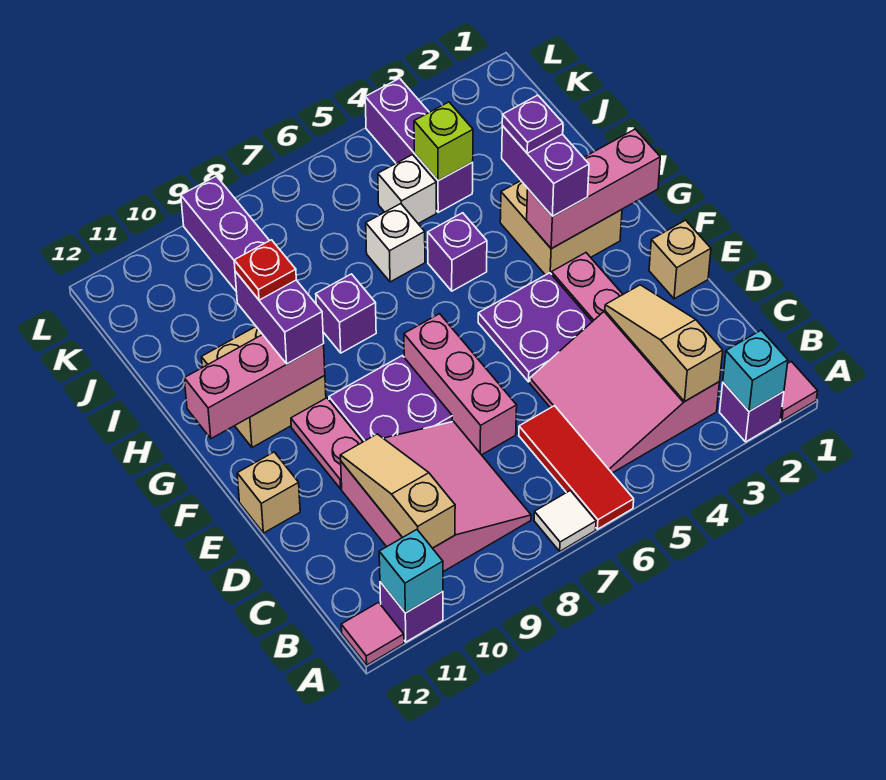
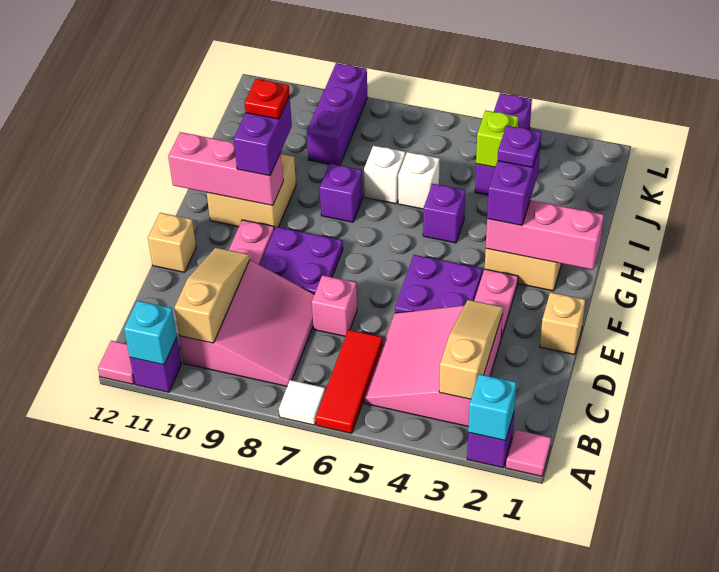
pink 1x3 brick [404,314,517,455] -> pink 1x1 brick [312,275,357,336]
white 1x1 brick [378,155,436,224] -> white 1x1 brick moved to [364,146,405,204]

